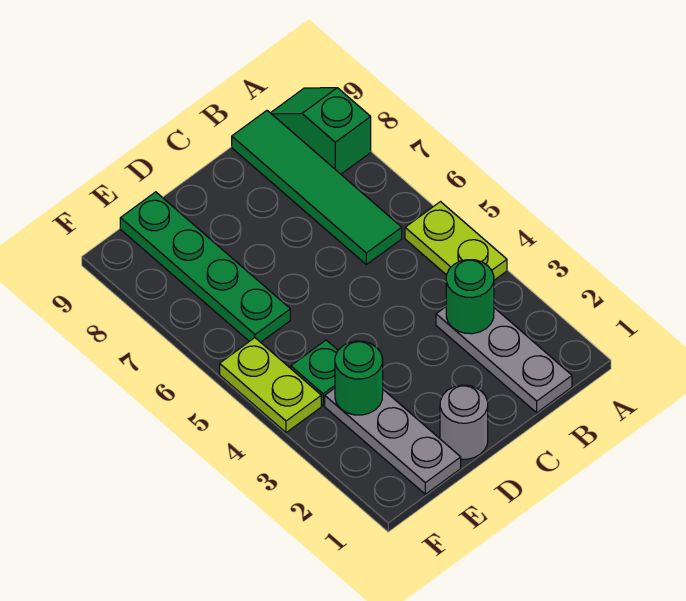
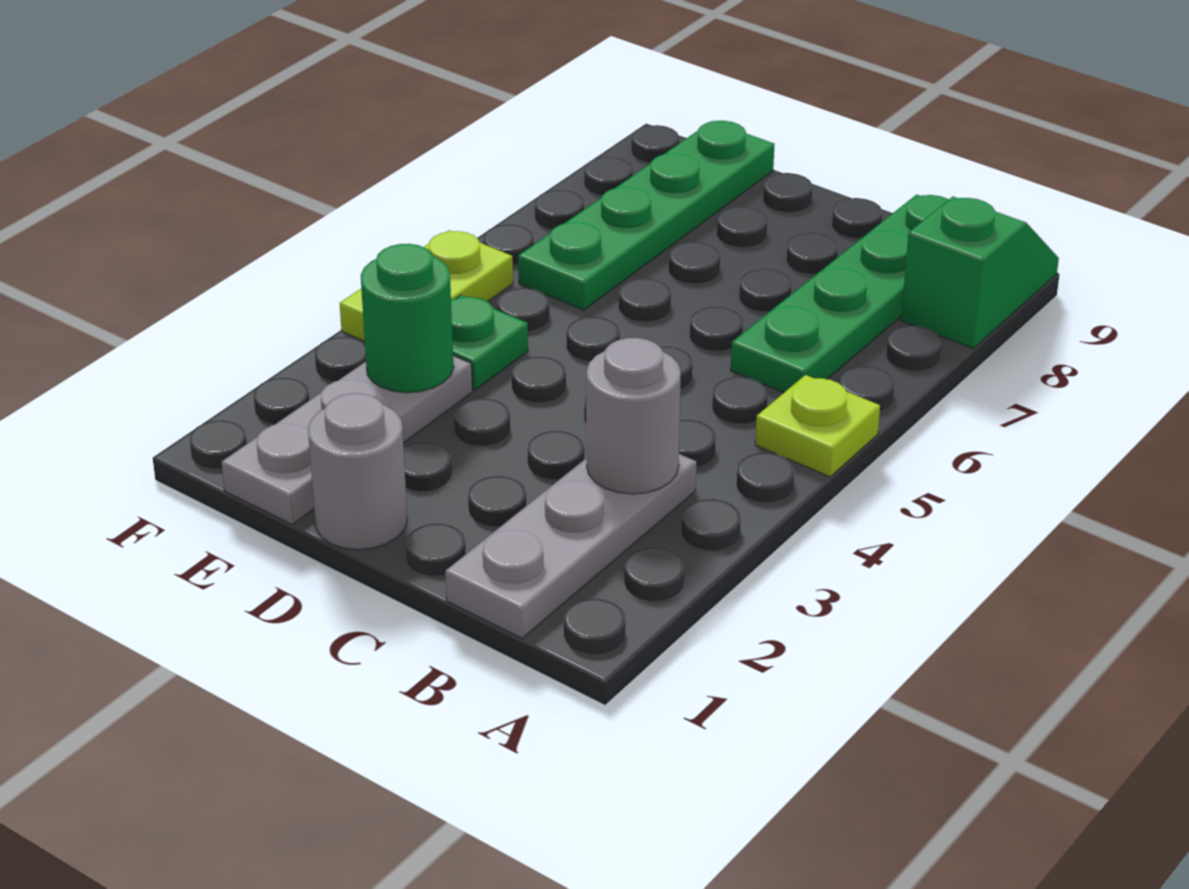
lime 1x2 plate [405,202,507,280] -> lime 1x1 plate [755,375,880,477]
green 1x1 round brick [446,260,494,334] -> grey 1x1 round brick [586,338,681,494]
green 1x4 tile [232,111,402,265] -> green 1x4 plate [731,195,949,393]

